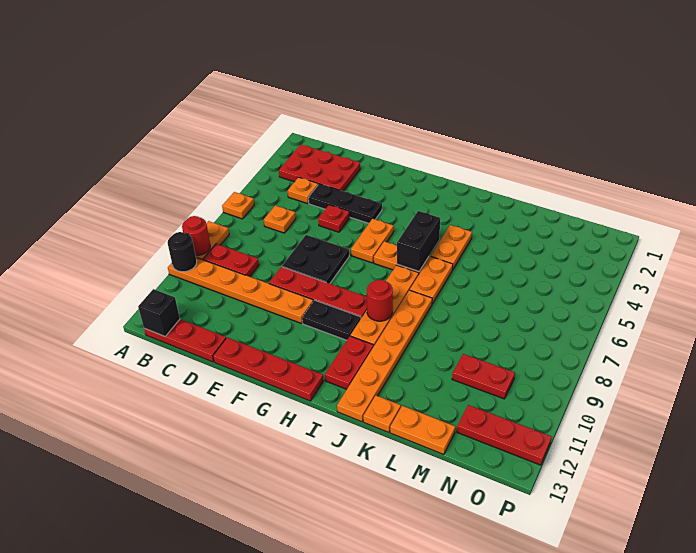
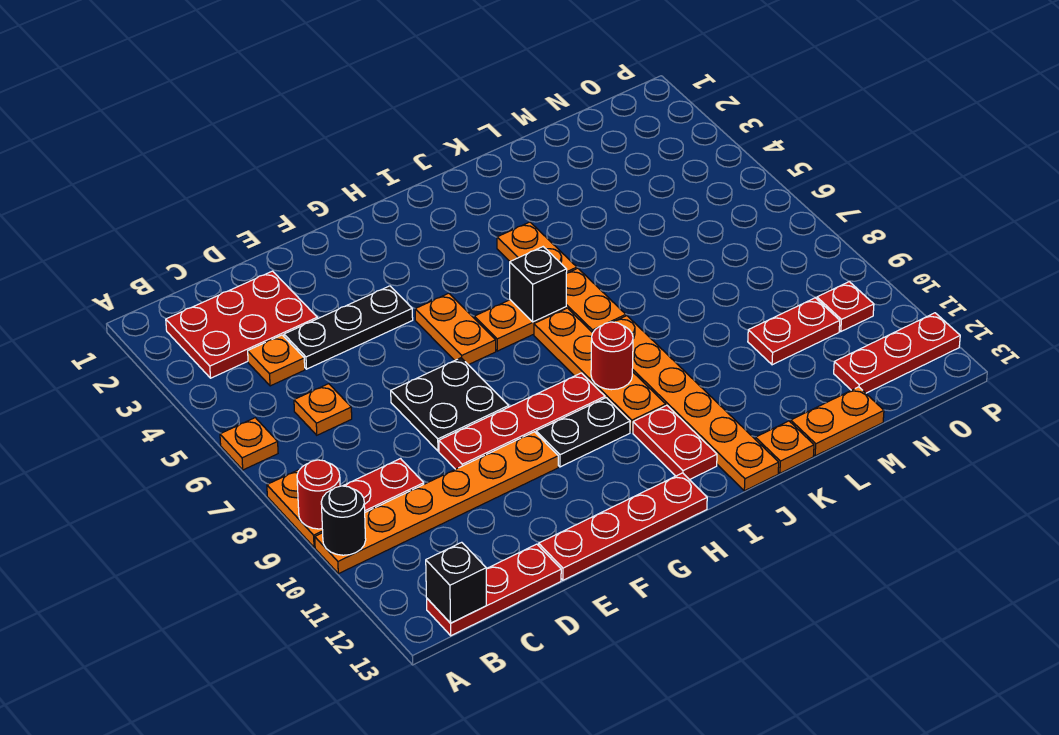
red 1x1 plate [318,205,350,232] -> red 1x1 plate moved to [817,282,874,331]
black 1x2 brick [397,211,440,271] -> black 1x1 brick [510,247,567,322]

